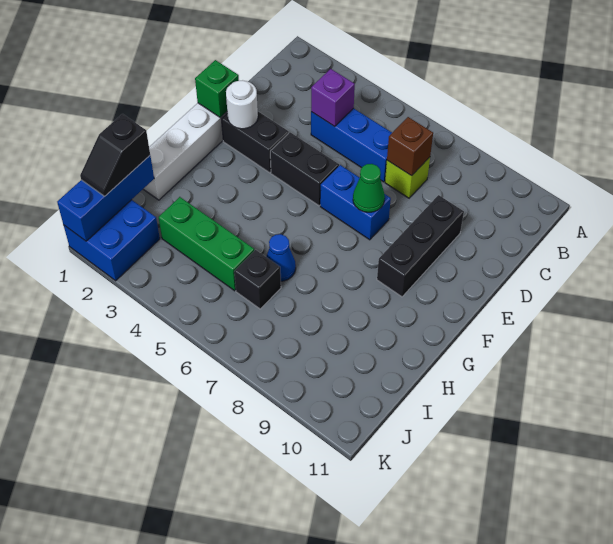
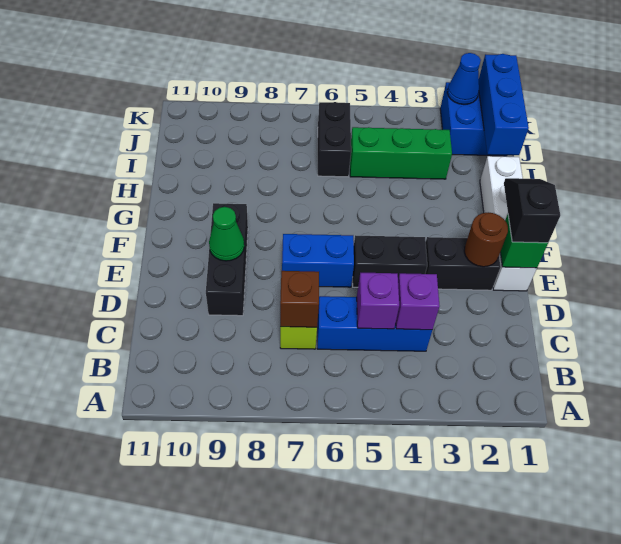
none -> purple 1x1 brick [357,273,399,329]
white 1x1 round brick [226,80,258,129] -> brown 1x1 round brick [464,212,508,267]
green 1x1 cone [353,164,385,212] -> green 1x1 cone moved to [209,207,244,261]
blue 1x1 cone [266,234,296,281] -> blue 1x1 cone moved to [447,53,481,104]
black 1x2 slope [80,114,150,196] -> black 1x2 slope moved to [504,178,560,243]
black 1x1 brick [234,250,281,309] -> black 1x2 brick [318,102,351,177]

